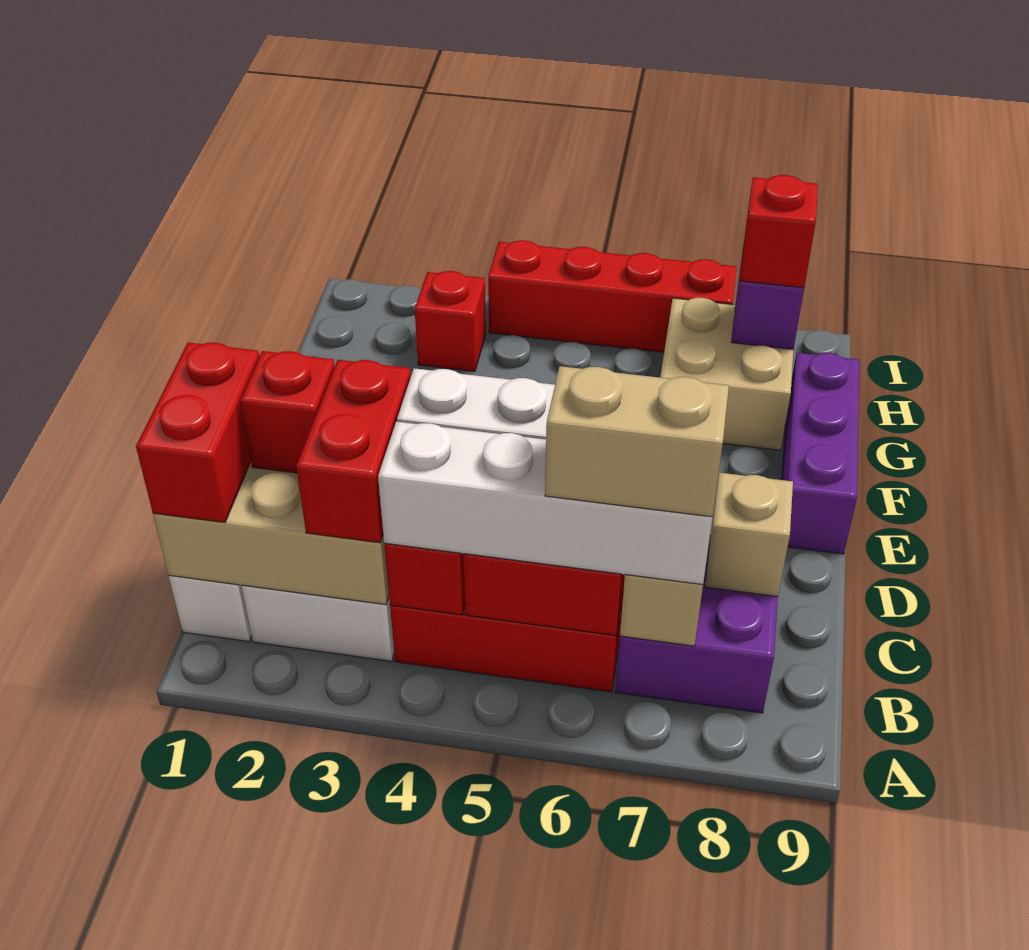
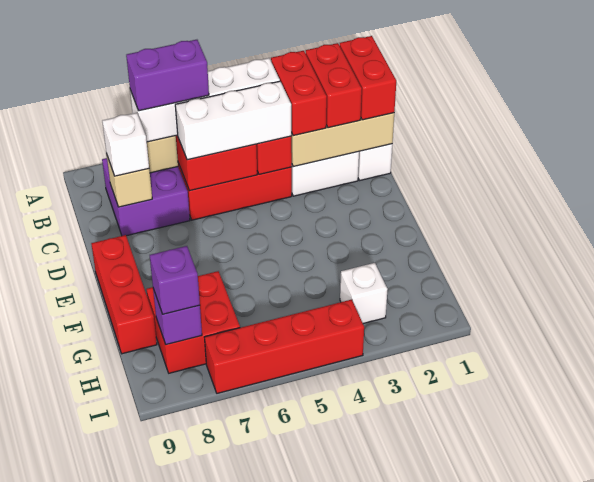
tan 1x2 brick [545,366,729,517] -> purple 1x2 brick [126,40,209,111]
red 1x1 brick [240,351,335,473] -> red 1x2 brick [306,43,362,128]
none -> white 1x1 brick [102,113,149,176]
purple 1x3 brick [782,353,859,554] -> red 1x3 brick [91,235,157,354]
tan 2x2 brick [660,298,793,450] -> red 2x2 brick [146,271,240,373]
red 1x1 brick [415,271,486,372] -> white 1x1 brick [340,263,388,324]
red 1x1 brick [740,175,818,288] -> purple 1x1 brick [150,246,200,314]

